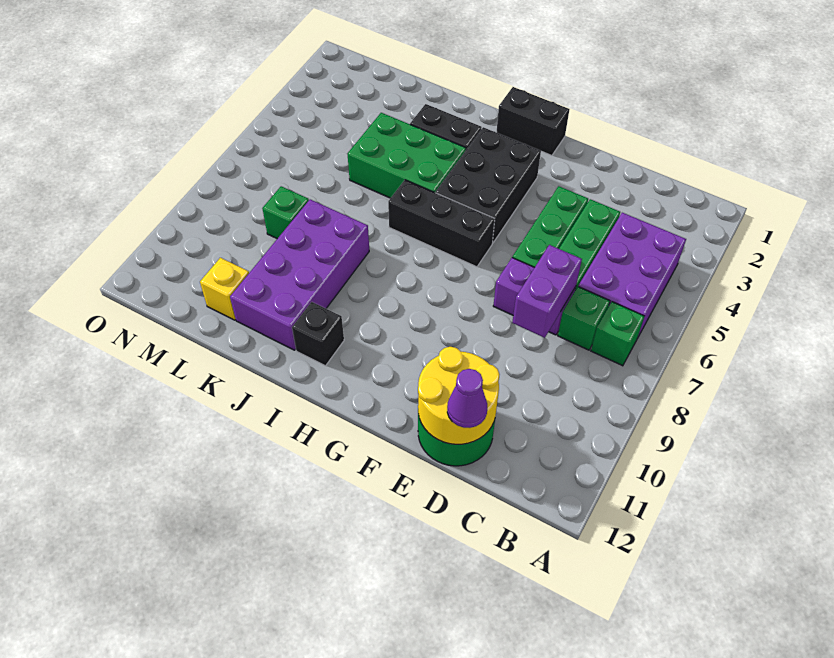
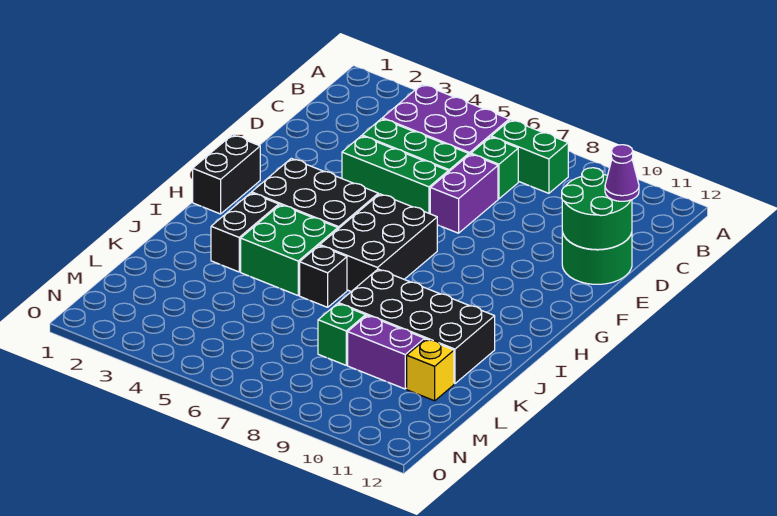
green 1x1 brick [591,302,644,366] -> green 1x2 brick [491,120,568,193]
purple 1x2 brick [512,245,582,338] -> purple 1x2 brick moved to [348,315,425,389]
yellow 2x2 round brick [418,347,500,444] -> green 2x2 round brick [562,168,632,250]
black 1x3 brick [388,180,495,267] -> black 2x3 brick [320,194,437,291]
green 2x3 brick [348,113,466,198] -> green 2x2 brick [241,205,338,295]
black 1x1 brick [292,302,344,366] -> black 1x1 brick moved to [300,246,347,307]
purple 2x4 brick [230,199,369,350] -> black 2x4 brick [338,269,495,384]

